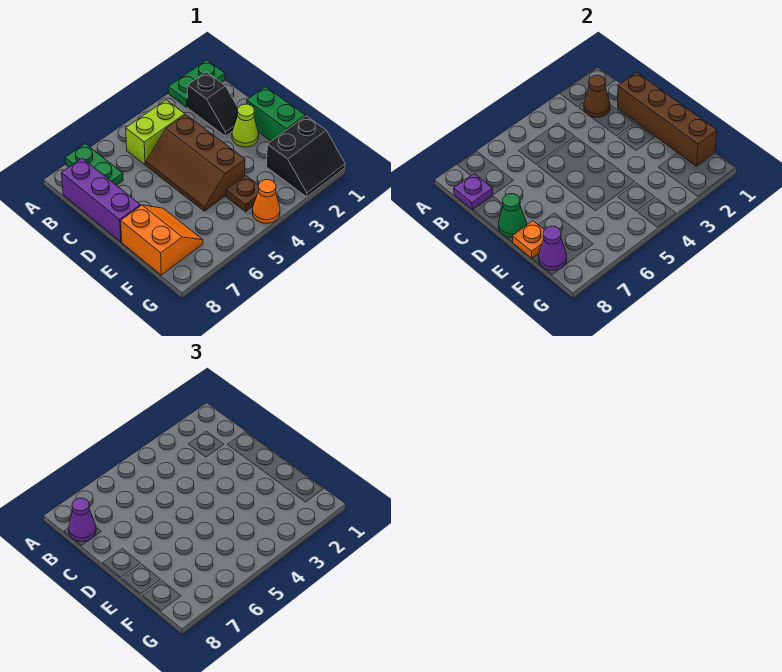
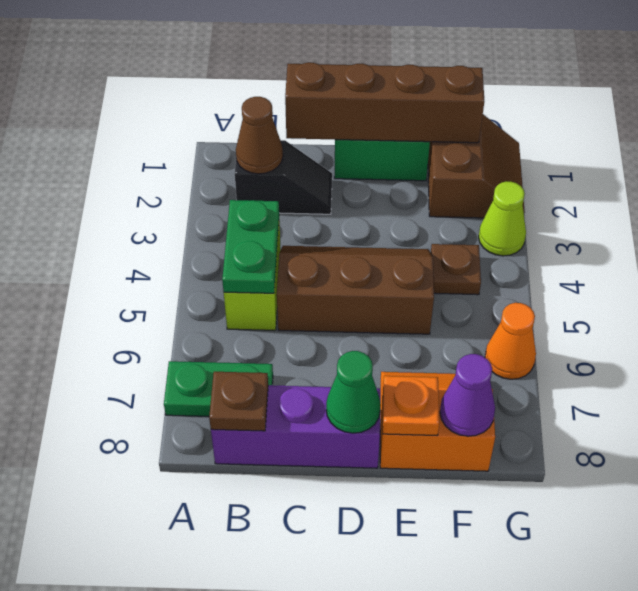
green 1x2 plate [168,60,225,107] -> green 1x2 plate moved to [222,200,279,293]
purple 1x1 plate [454,174,493,210] -> brown 1x1 plate [209,372,268,431]
purple 1x1 cone [69,498,96,541] -> none
brown 2x3 slope [146,115,245,211] -> brown 2x3 slope turned to [277,246,434,334]
lime 1x1 cone [232,104,259,147] -> lime 1x1 cone moved to [479,181,526,256]
black 2x2 slope [266,116,345,197] -> brown 2x2 slope [428,114,525,218]
orange 1x1 cone [252,180,280,223] -> orange 1x1 cone moved to [485,303,536,379]

